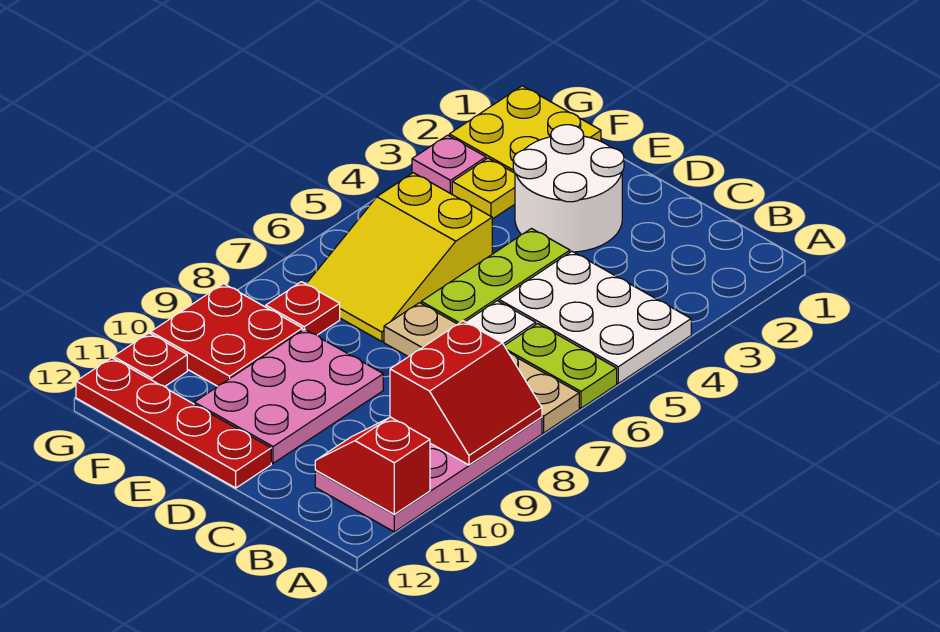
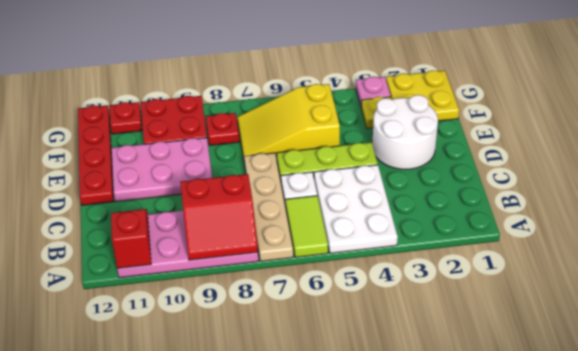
lime 1x2 plate [504,324,617,408] -> lime 1x2 tile [285,196,328,257]

